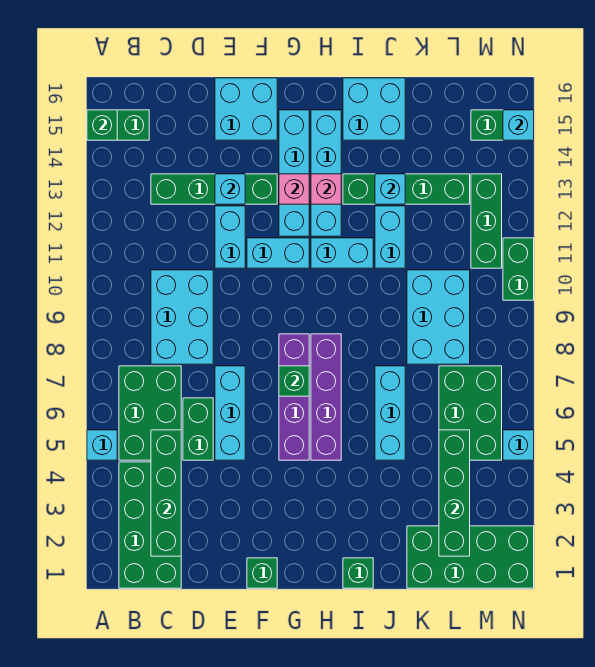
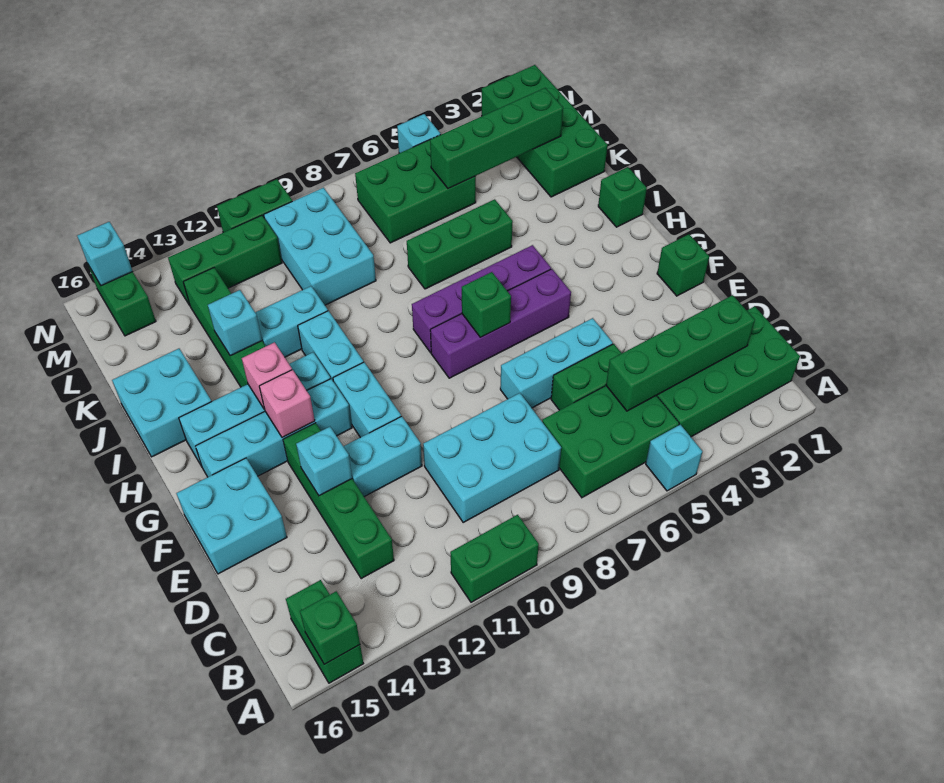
none -> green 1x2 brick [450,515,539,602]
cyan 1x3 brick [375,366,405,460] -> green 1x3 brick [407,199,513,289]
cyan 2x3 brick [407,270,470,364] -> cyan 2x3 brick turned to [264,188,376,305]

